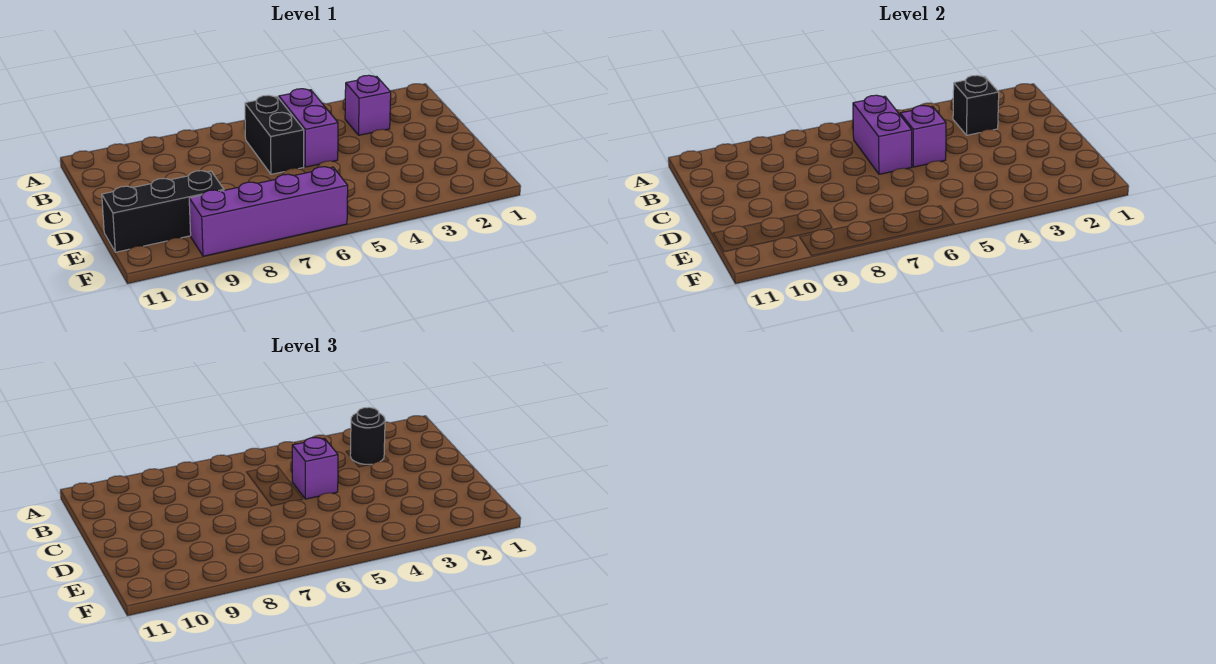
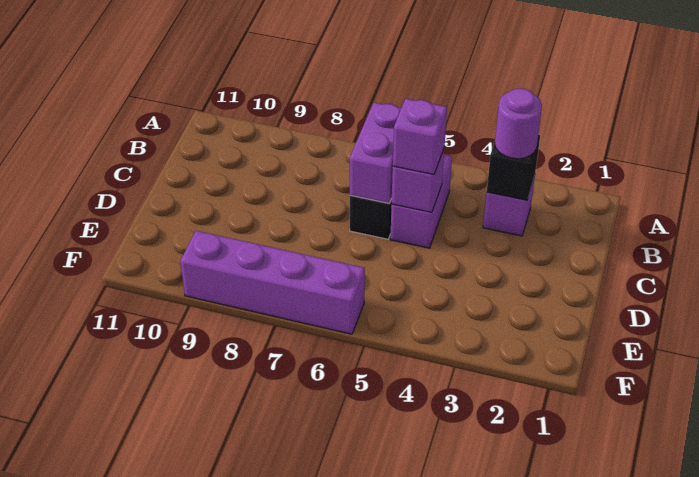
black 1x1 round brick [350,407,385,465] -> purple 1x1 round brick [495,88,542,159]
black 1x3 brick [102,171,224,252] -> none

